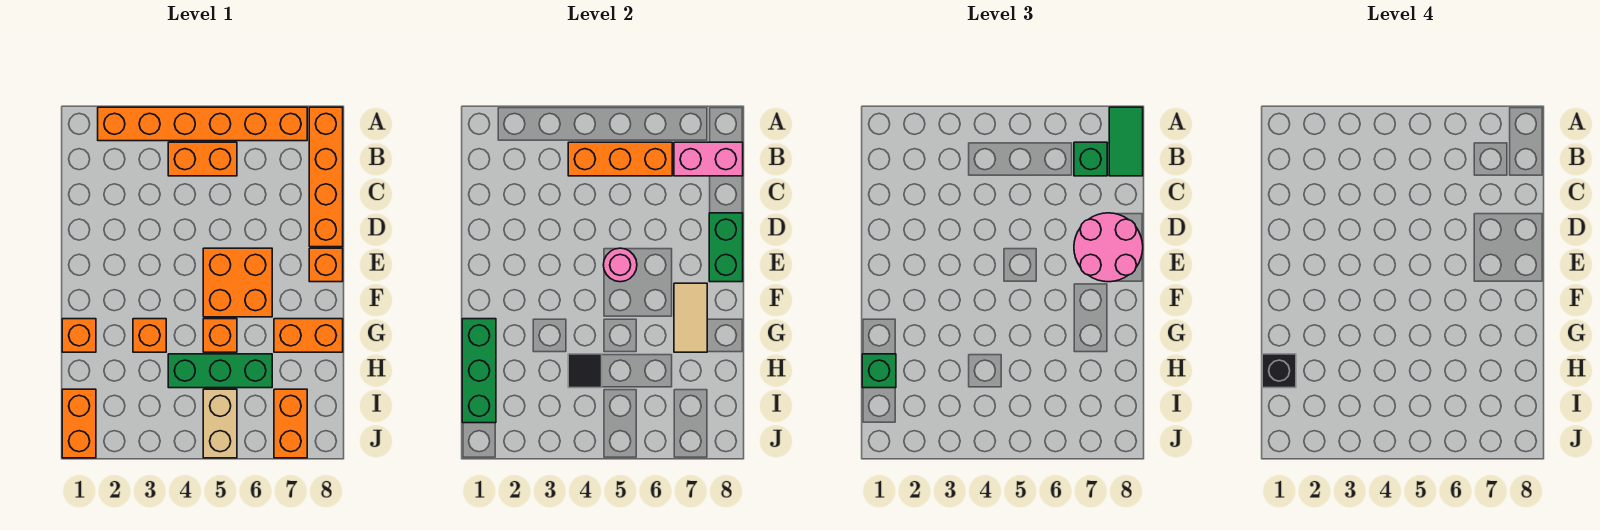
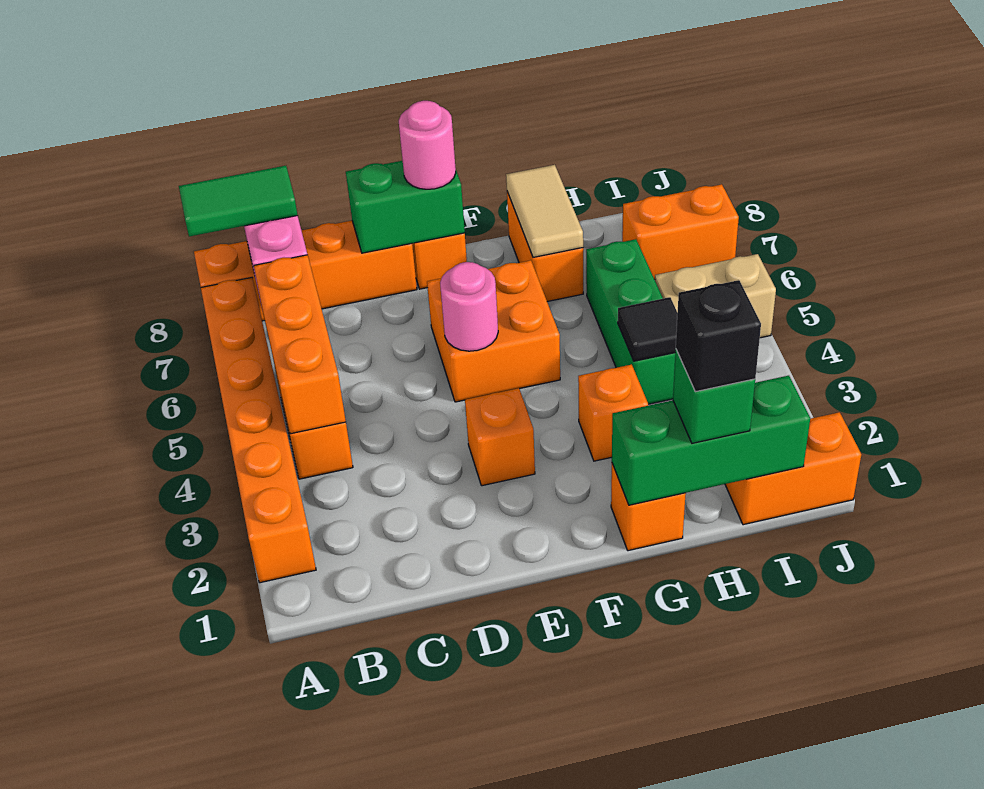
green 1x1 brick [1074,142,1107,176] -> none
pink 2x2 round brick [1074,213,1143,282] -> pink 1x1 round brick [399,101,456,189]
tan 1x2 tile [674,283,707,352] -> tan 1x2 tile turned to [506,165,583,257]
orange 1x1 brick [203,319,237,352] -> orange 1x1 brick moved to [465,388,535,486]

